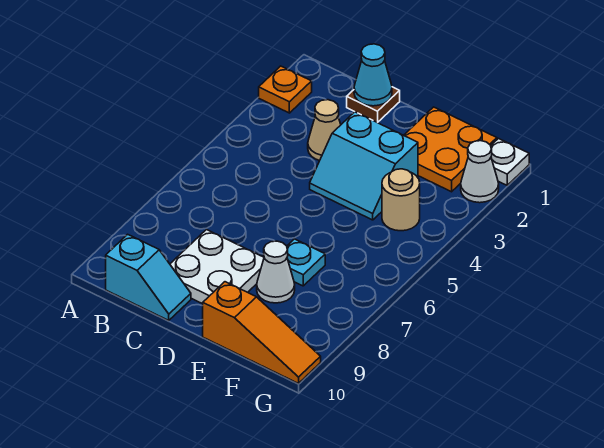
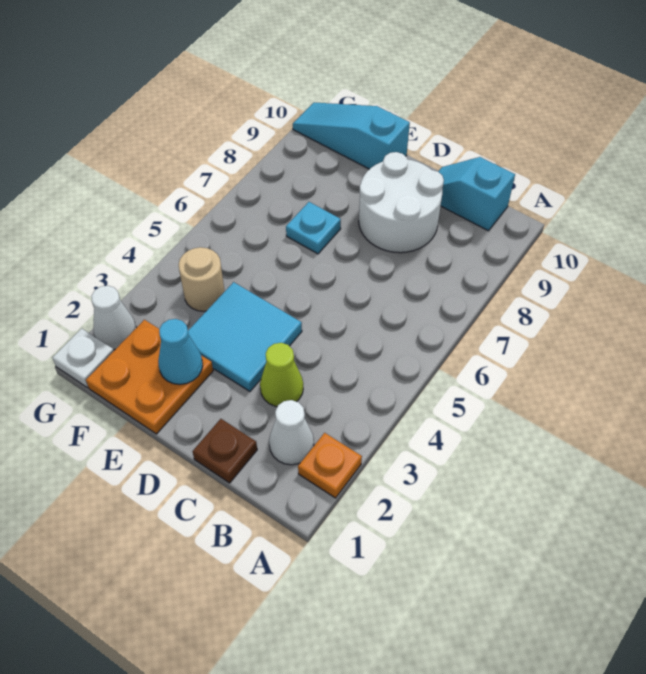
cyan 1x1 cone [354,44,392,106] -> cyan 1x1 cone moved to [158,319,203,385]
tan 1x1 cone [308,100,341,161] -> lime 1x1 cone [260,343,303,407]
white 2x2 plate [170,230,264,304] -> white 2x2 round brick [359,152,444,253]
cyan 2x2 slope [310,112,418,220] -> cyan 2x2 tile [188,282,302,391]
white 1x1 cone [257,241,295,303] -> white 1x1 cone moved to [269,400,314,465]
orange 1x3 slope [203,282,321,383] -> cyan 1x3 slope [293,102,410,169]

